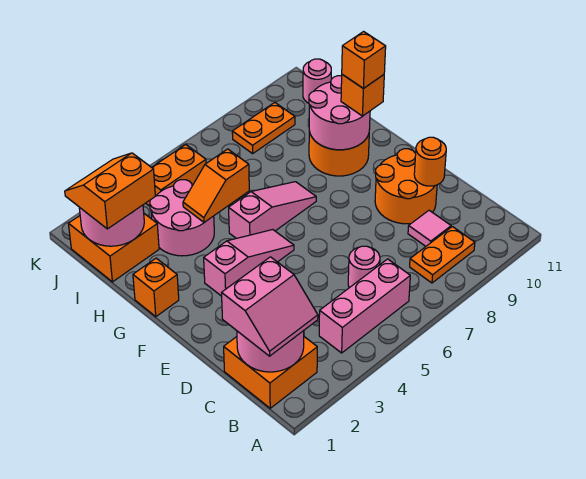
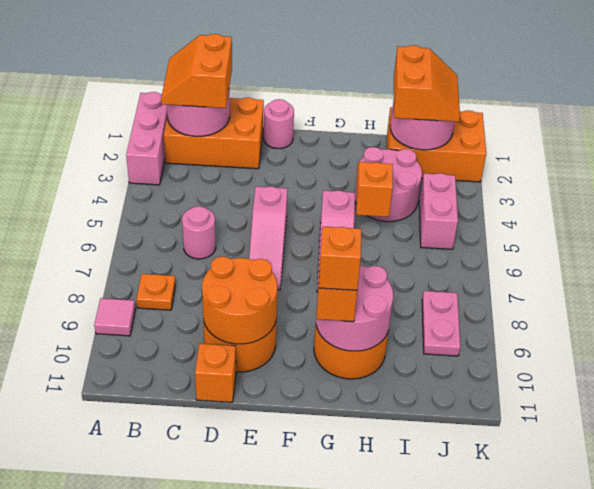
orange 2x2 brick [224,337,317,408] -> orange 2x3 brick [164,97,264,169]
pink 2x2 slope [222,257,318,356] -> orange 2x2 slope [161,34,232,108]
pink 1x3 brick [319,259,410,353] -> pink 1x3 brick moved to [126,92,167,185]
orange 1x2 plate [410,227,475,283] -> orange 1x1 plate [137,274,176,310]
pink 1x1 tile [408,210,451,246] -> pink 1x1 tile moved to [94,298,135,336]
orange 1x1 round brick [414,137,446,186] -> orange 2x2 round brick [202,256,277,344]
pink 1x3 slope [204,230,294,296] -> pink 1x3 slope moved to [249,186,288,290]
orange 1x1 brick [133,258,179,317] -> orange 1x1 brick moved to [195,344,236,402]
orange 2x2 brick [69,214,159,282] -> orange 2x3 brick [387,107,486,182]
orange 1x2 brick [146,145,206,206] -> pink 1x2 brick [419,173,458,249]
orange 1x2 plate [232,102,295,154] -> pink 1x2 plate [422,291,460,356]
pink 1x1 round brick [303,59,331,103] -> pink 1x1 round brick moved to [264,99,294,149]

